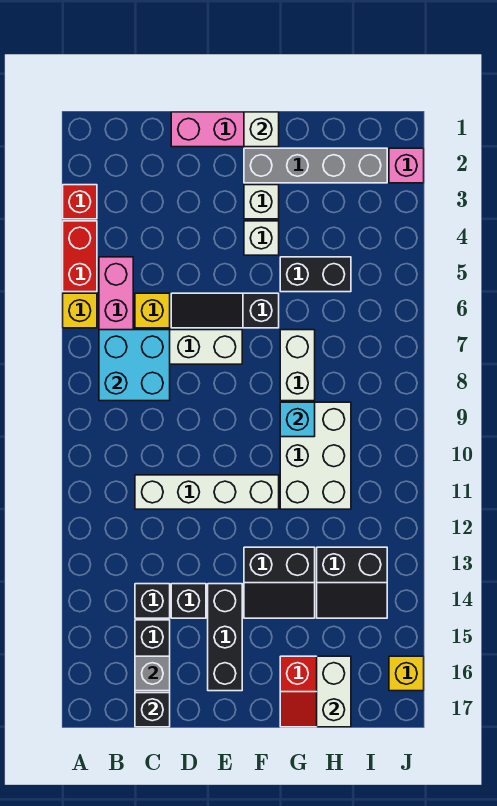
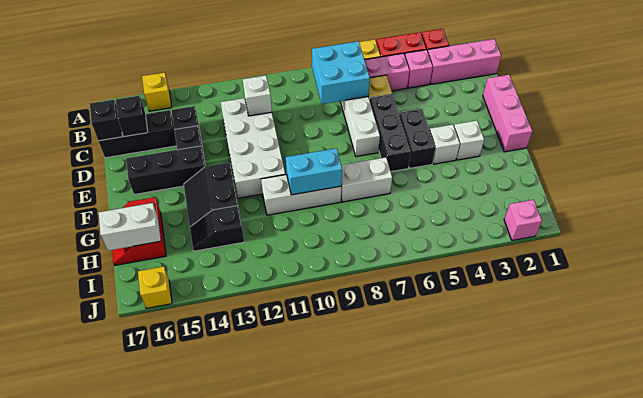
none -> yellow 1x1 brick [142,72,172,111]
none -> pink 1x3 brick [428,39,501,84]
none -> pink 1x1 brick [405,50,433,88]
white 1x4 brick [135,475,279,509] -> white 2x4 brick [221,98,285,198]
grey 1x1 brick [135,656,170,691] -> black 1x1 brick [116,96,148,137]
black 1x3 slope [171,293,279,328] -> black 1x3 brick [370,94,411,172]
white 1x1 brick [244,112,279,147] -> white 1x1 brick moved to [243,75,272,116]
grey 1x4 brick [244,148,387,183] -> none
black 1x2 brick [280,257,351,292] -> black 1x2 brick moved to [399,109,435,168]
white 2x3 brick [280,402,351,509] -> white 1x3 brick [261,174,341,215]
cyan 1x1 brick [280,402,315,437] -> cyan 1x2 brick [286,148,342,195]
black 2x2 slope [317,547,387,618] -> black 1x2 slope [190,206,244,251]

